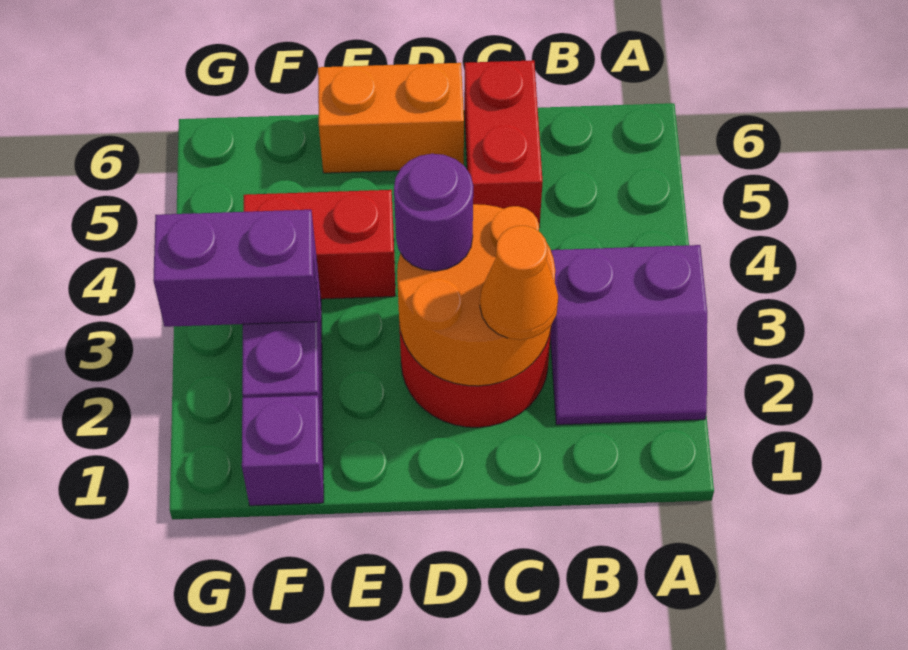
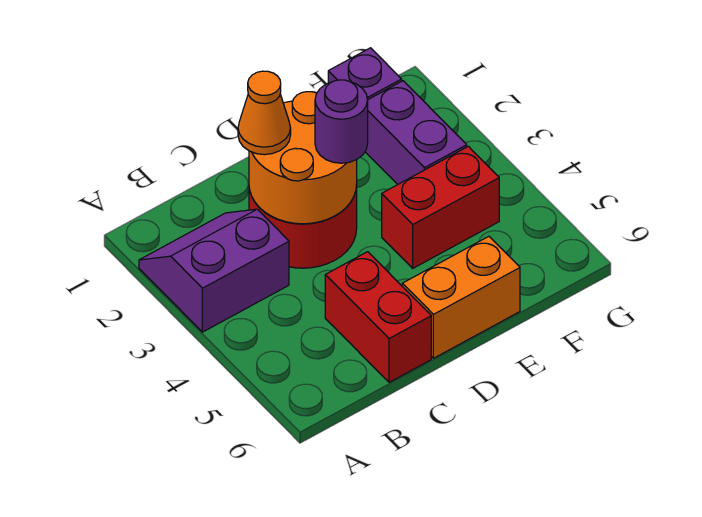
purple 1x2 brick [153,210,317,327] -> none

